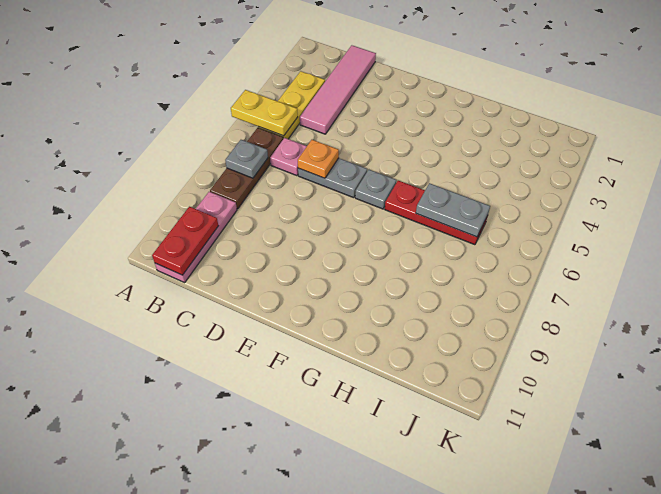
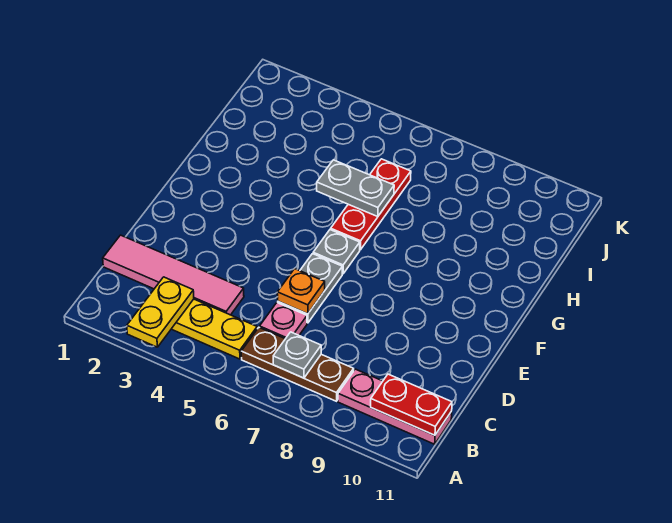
yellow 1x2 plate [231,90,298,136] -> yellow 1x2 plate moved to [127,277,194,347]
grey 1x2 plate [416,183,490,237] -> grey 1x2 plate turned to [317,160,394,217]

